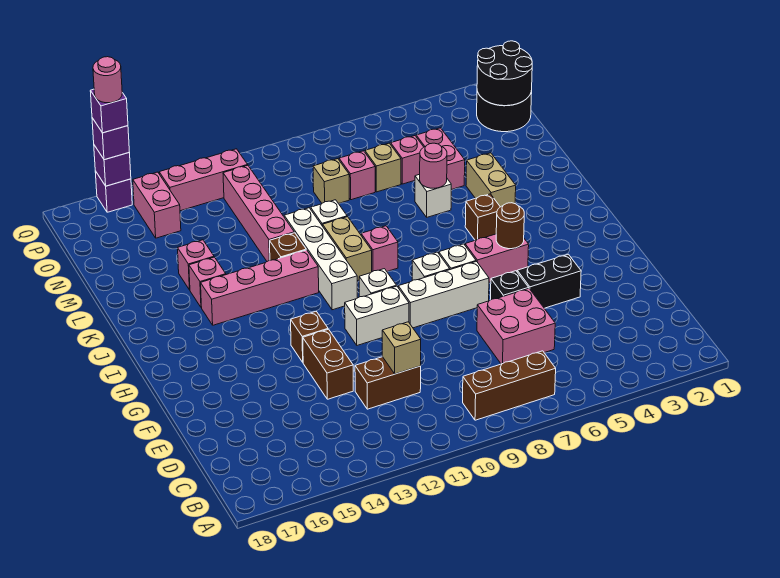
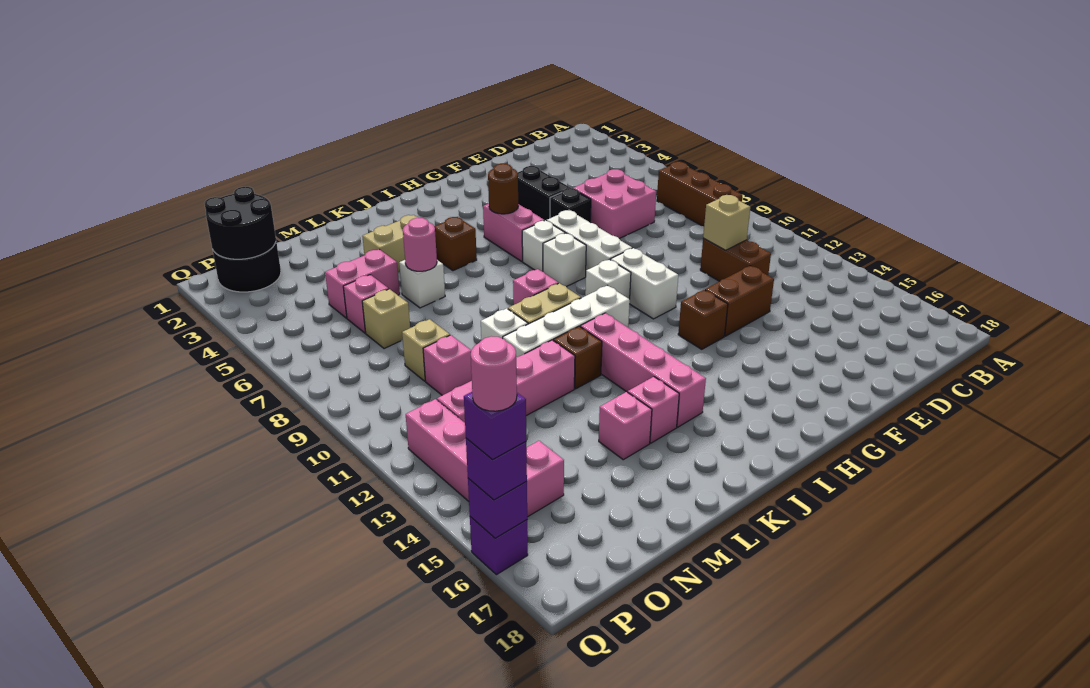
pink 1x1 brick [339,151,375,200] -> pink 1x1 brick moved to [423,335,472,395]

